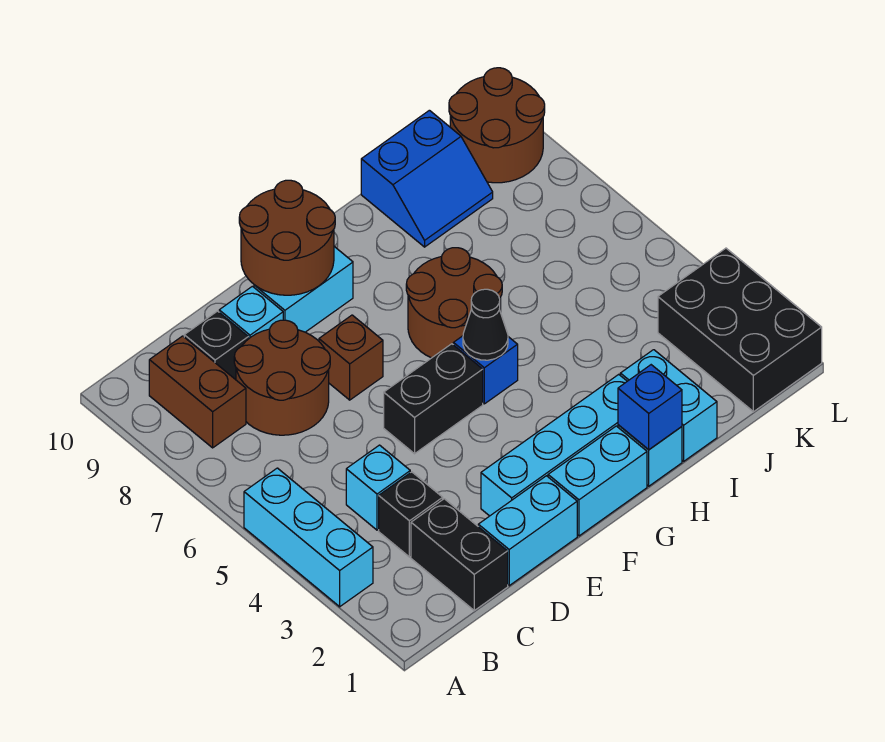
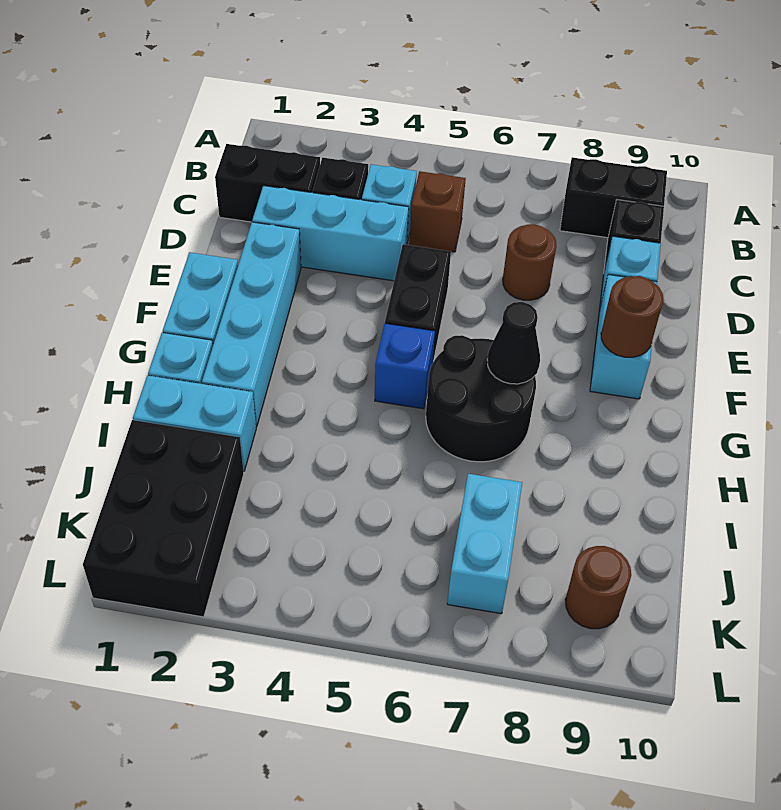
cyan 1x3 brick [244,468,373,607] -> cyan 1x3 brick moved to [252,186,409,281]
brown 1x2 brick [149,336,246,448] -> black 1x2 brick [560,157,667,238]
brown 2x2 round brick [234,320,330,435] -> brown 1x1 round brick [503,224,556,300]
cyan 1x2 brick [478,476,577,586] -> cyan 1x2 brick moved to [447,474,522,614]
brown 1x1 brick [319,315,383,400] -> brown 1x1 brick moved to [409,171,466,252]
brown 2x2 round brick [239,180,335,295] -> brown 1x1 round brick [601,276,663,357]
black 1x1 cone [463,289,508,360] -> black 1x1 cone moved to [487,302,540,384]
brown 2x2 round brick [406,248,502,358] -> black 2x2 round brick [426,335,536,462]
blue 1x1 brick [618,365,682,450] -> none
blue 2x2 slope [361,110,493,247] -> none
black 2x3 brick [658,248,822,412] -> black 2x3 brick turned to [83,420,244,617]
brown 2x2 round brick [449,68,545,183] -> brown 1x1 round brick [565,546,631,629]

